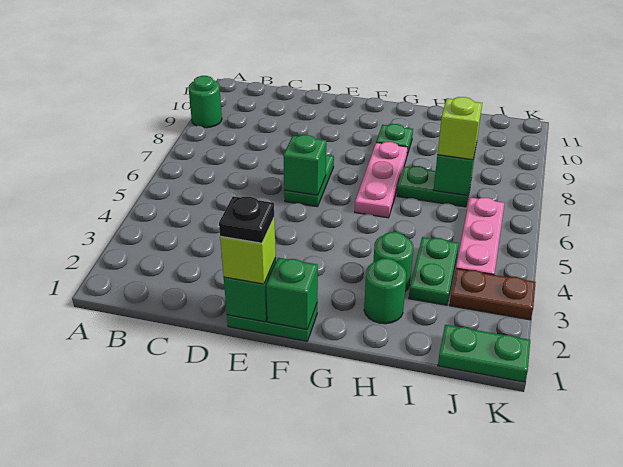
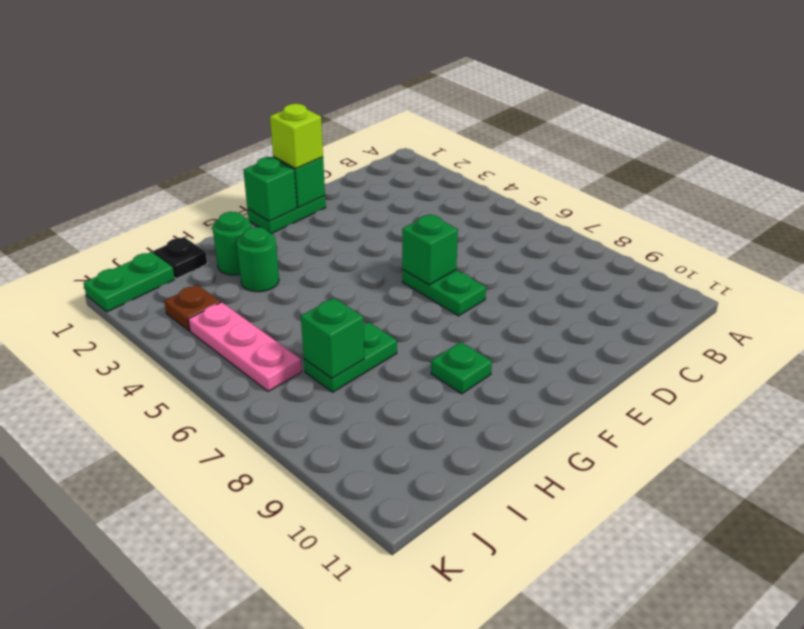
green 1x1 round brick [188,76,222,128] -> none
black 1x1 plate [219,196,274,243] -> black 1x1 plate moved to [153,237,207,279]
pink 1x3 plate [355,142,408,218] -> none
green 1x2 plate [409,237,459,305] -> none
lime 1x1 brick [437,97,482,160] -> none
brown 1x2 plate [449,269,536,320] -> brown 1x1 plate [164,285,221,331]

